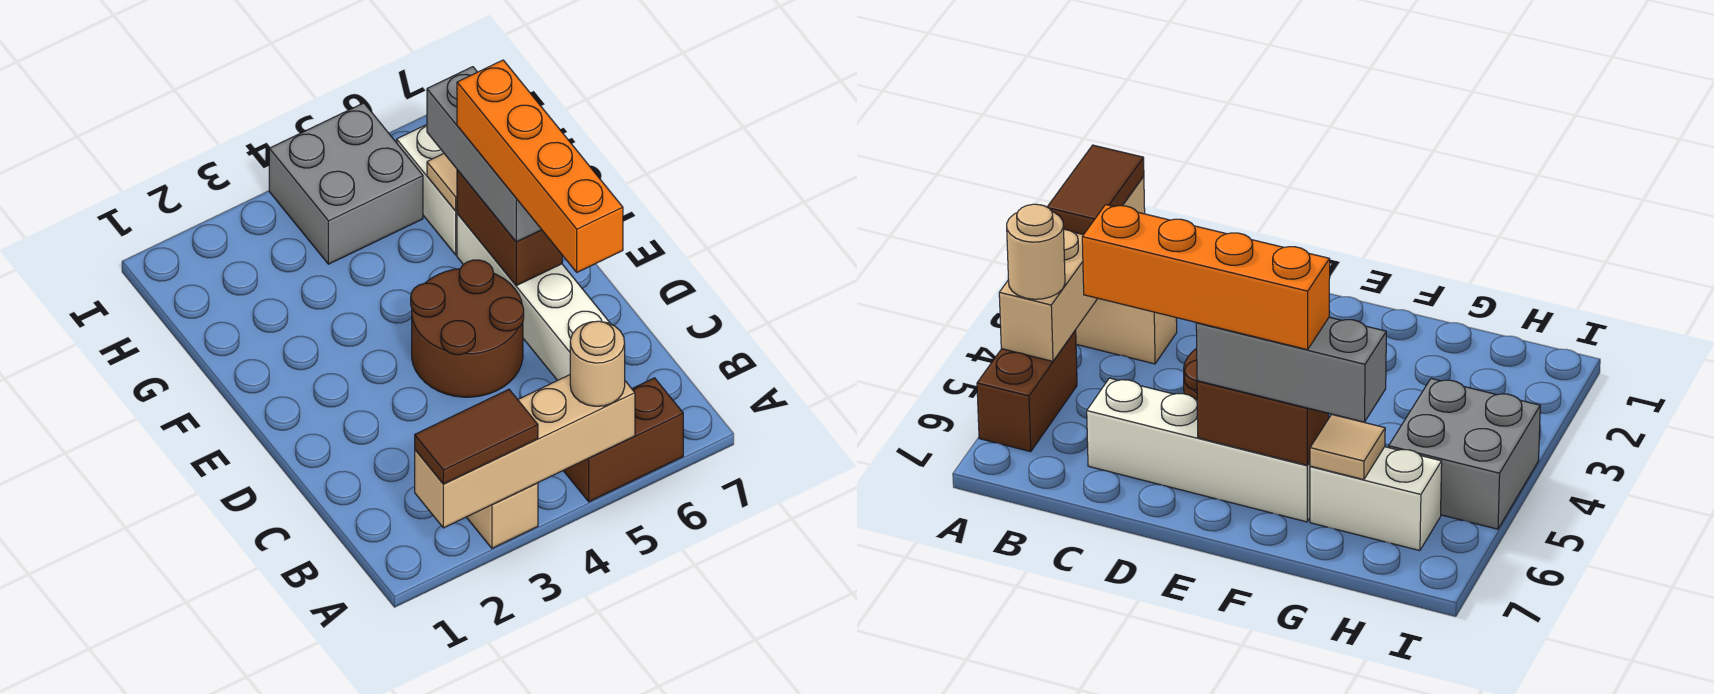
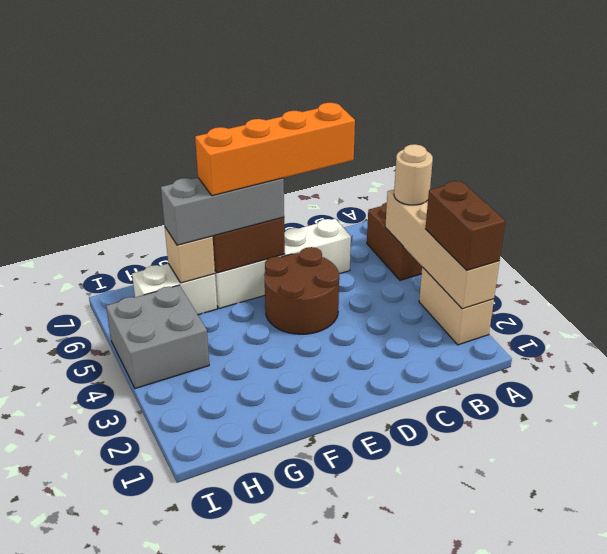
brown 1x2 tile [415,389,538,484] -> brown 1x2 brick [426,181,505,270]
tan 1x2 brick [467,483,538,548] -> tan 1x2 brick turned to [419,267,494,345]
tan 1x1 tile [427,154,457,211] -> tan 1x1 brick [165,228,215,283]

